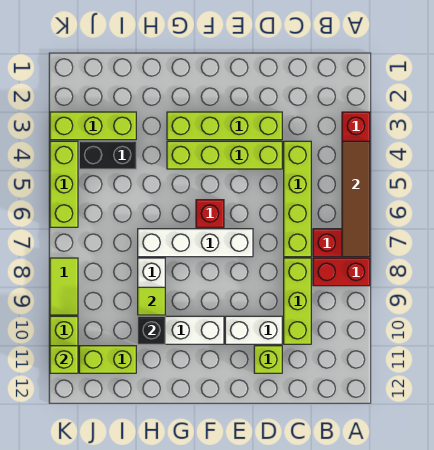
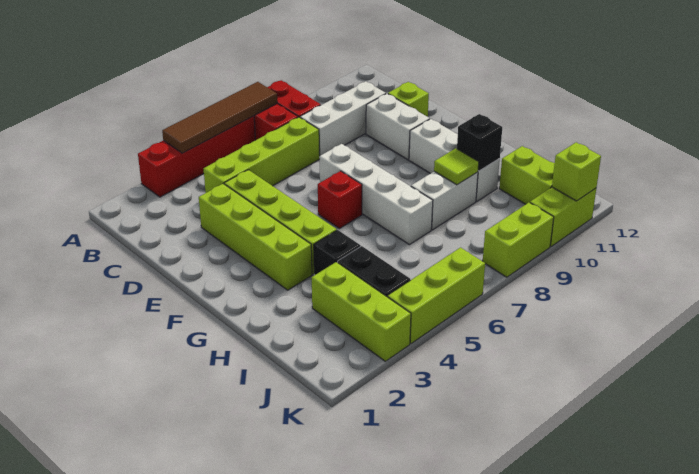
lime 1x3 brick [284,258,311,344] -> white 1x3 brick [300,81,386,156]
none -> black 1x1 brick [314,230,361,275]
lime 1x2 tile [50,258,78,315] -> lime 1x2 brick [483,202,554,277]

